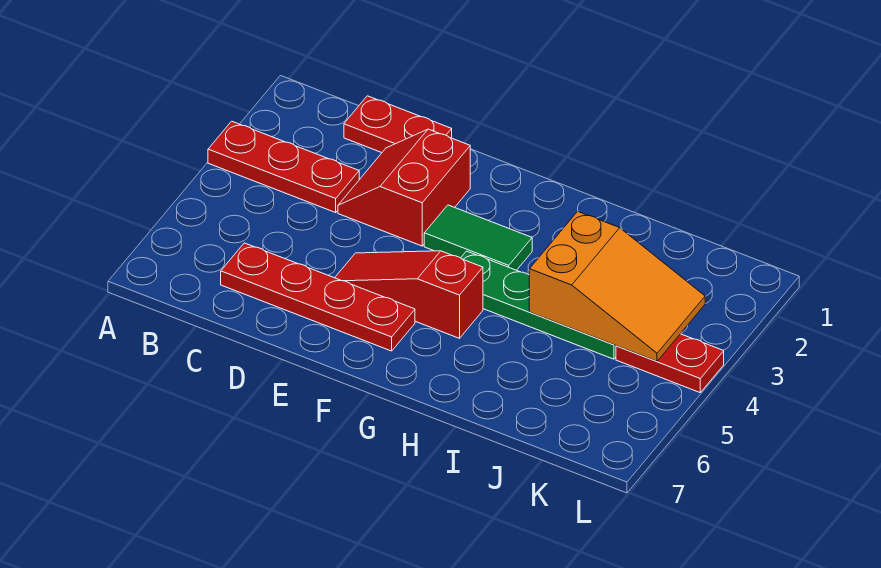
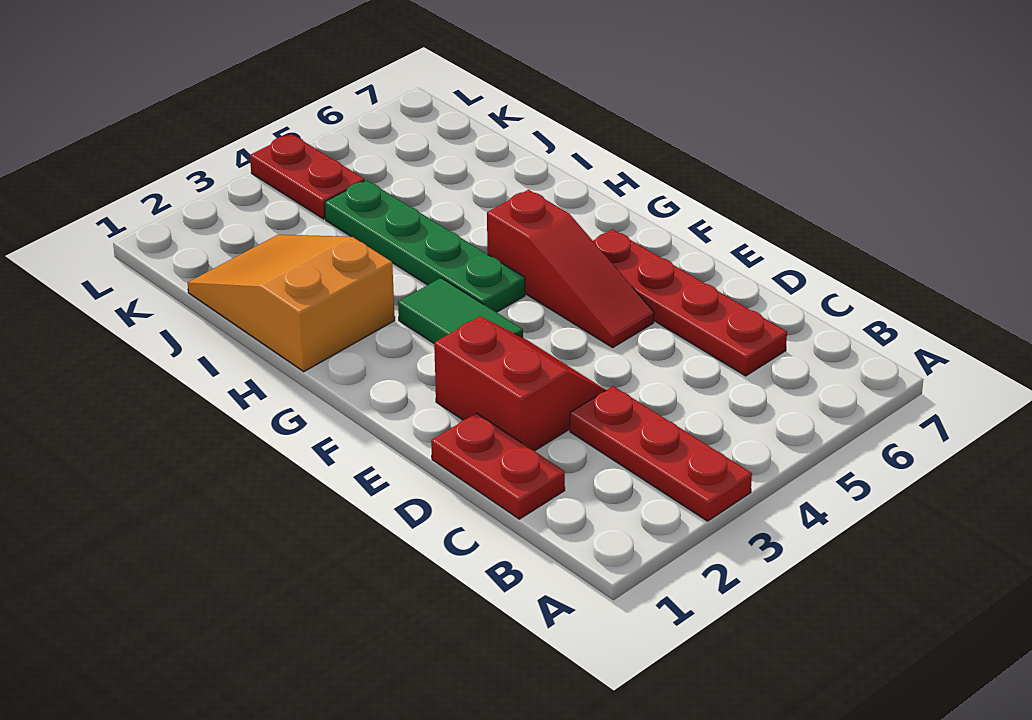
red 2x2 slope [338,129,470,246] -> red 2x2 slope turned to [434,316,606,451]
orange 2x3 slope [529,211,705,361] -> orange 2x3 slope moved to [188,235,395,372]

